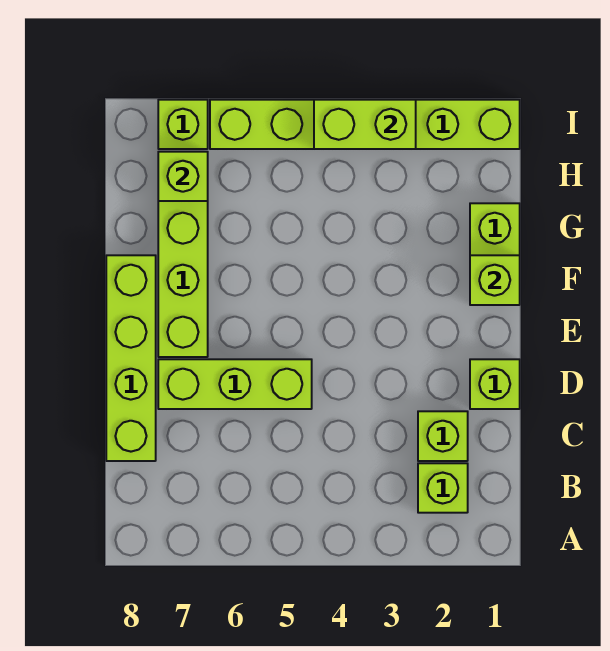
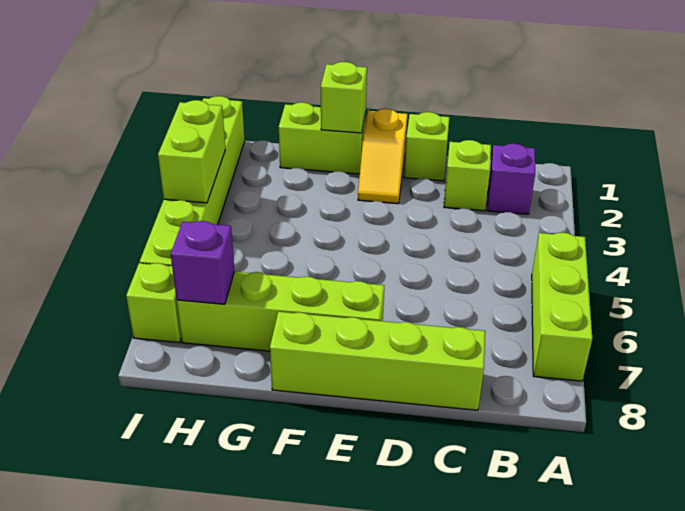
lime 1x1 brick [418,463,468,513] -> purple 1x1 brick [487,144,535,214]
lime 1x3 brick [158,359,312,409] -> lime 1x3 brick moved to [532,232,592,381]
none -> yellow 1x2 slope [358,109,407,204]
lime 1x1 brick [158,152,208,201] -> purple 1x1 brick [171,221,235,304]

